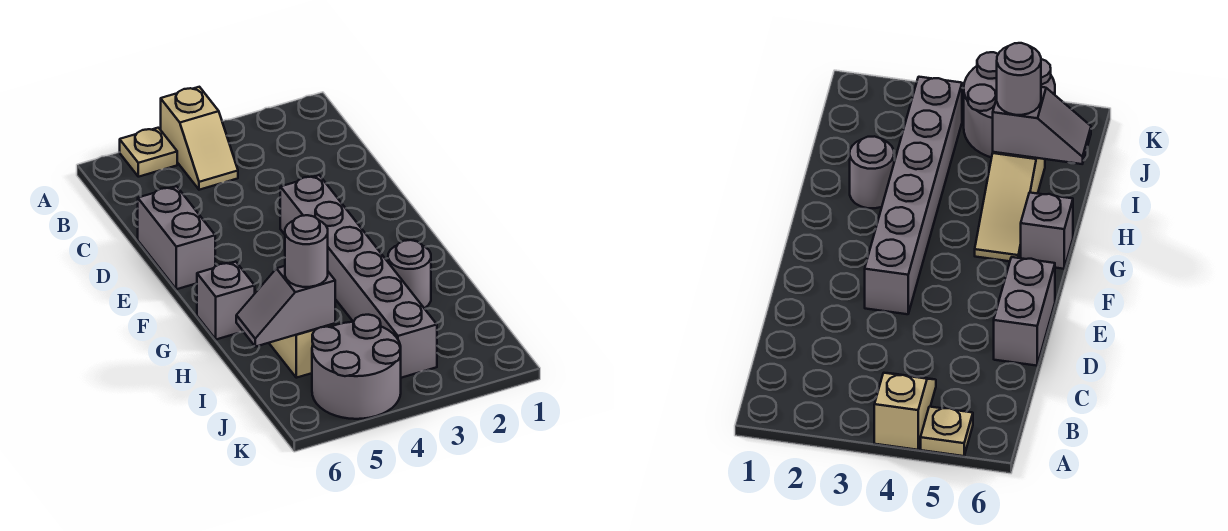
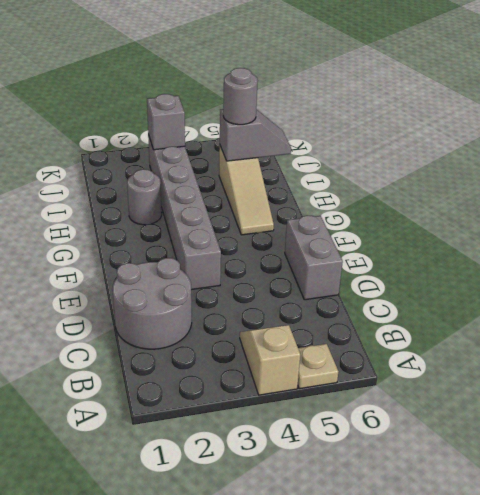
grey 1x1 brick [197,262,255,339] -> grey 1x1 brick moved to [147,94,185,150]
grey 2x2 round brick [312,315,401,419] -> grey 2x2 round brick moved to [112,258,192,349]

